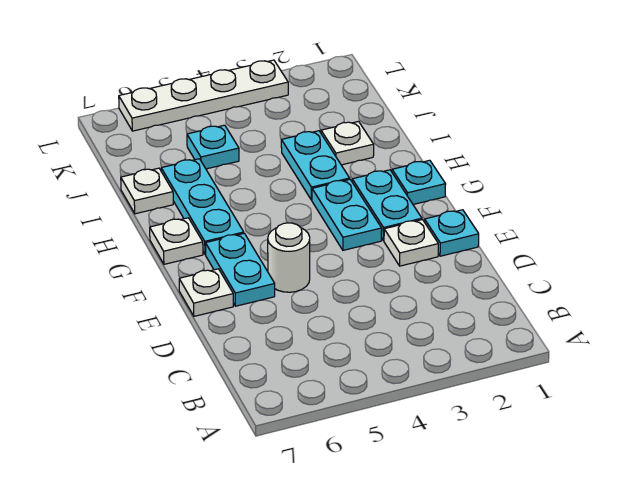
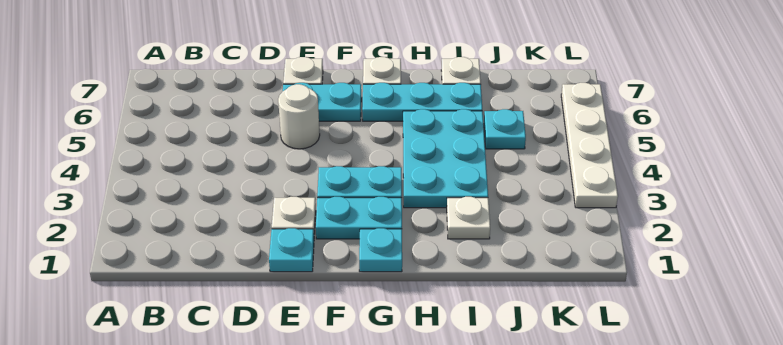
cyan 1x2 plate [281,131,350,200] -> cyan 2x3 plate [403,109,488,208]

